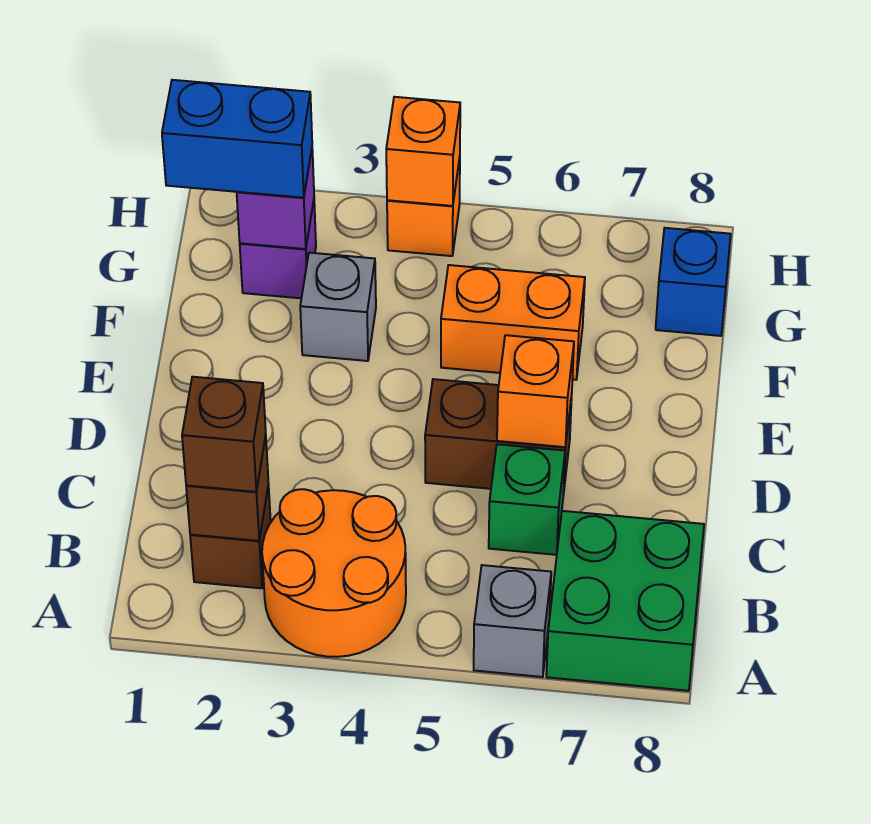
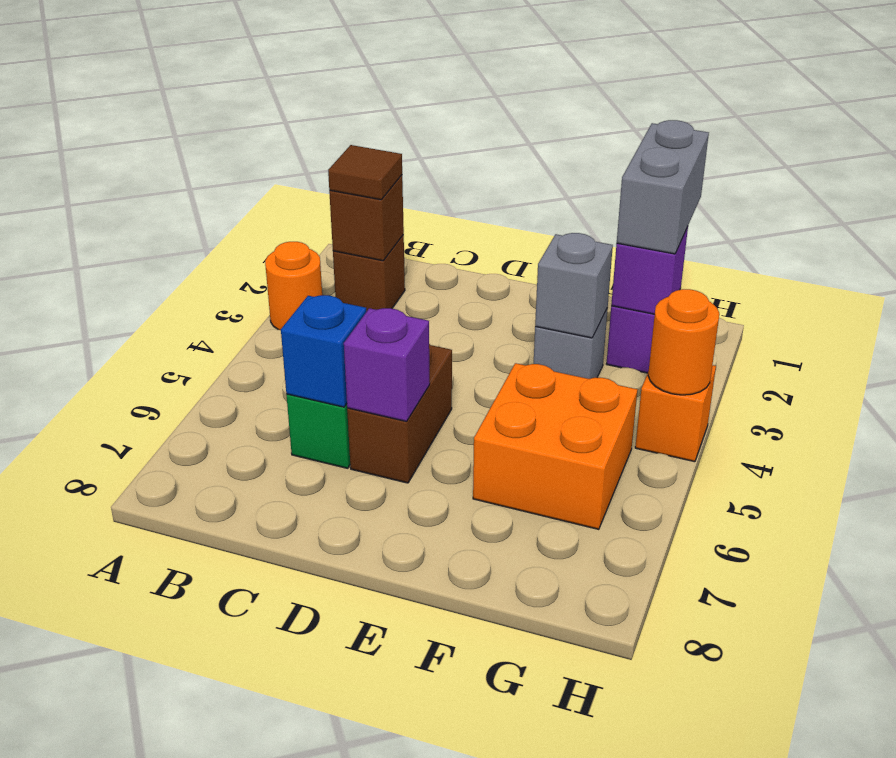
orange 2x2 round brick [262,489,406,657] -> orange 1x1 round brick [265,242,322,330]
grey 1x1 brick [474,565,551,677] -> grey 1x1 brick moved to [535,233,613,338]
green 2x2 brick [546,511,704,691] -> none
brown 1x1 brick [182,377,266,492] -> brown 1x1 tile [328,145,402,200]
orange 1x1 brick [497,335,574,447] -> purple 1x1 brick [344,308,430,422]
orange 1x2 brick [441,265,585,380] -> orange 2x2 brick [473,363,637,529]
blue 1x2 brick [162,80,312,198] -> grey 1x2 brick [617,120,709,254]
blue 1x1 brick [656,228,731,336] -> blue 1x1 brick moved to [281,295,366,407]
orange 1x1 brick [386,97,460,206] -> orange 1x1 round brick [648,289,719,395]

